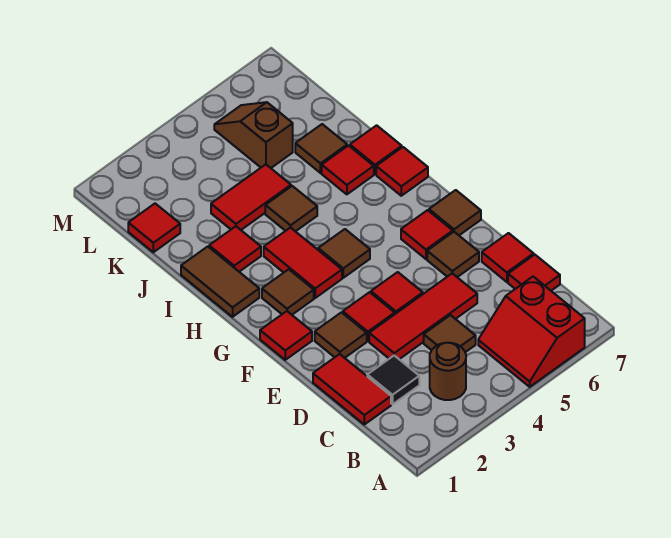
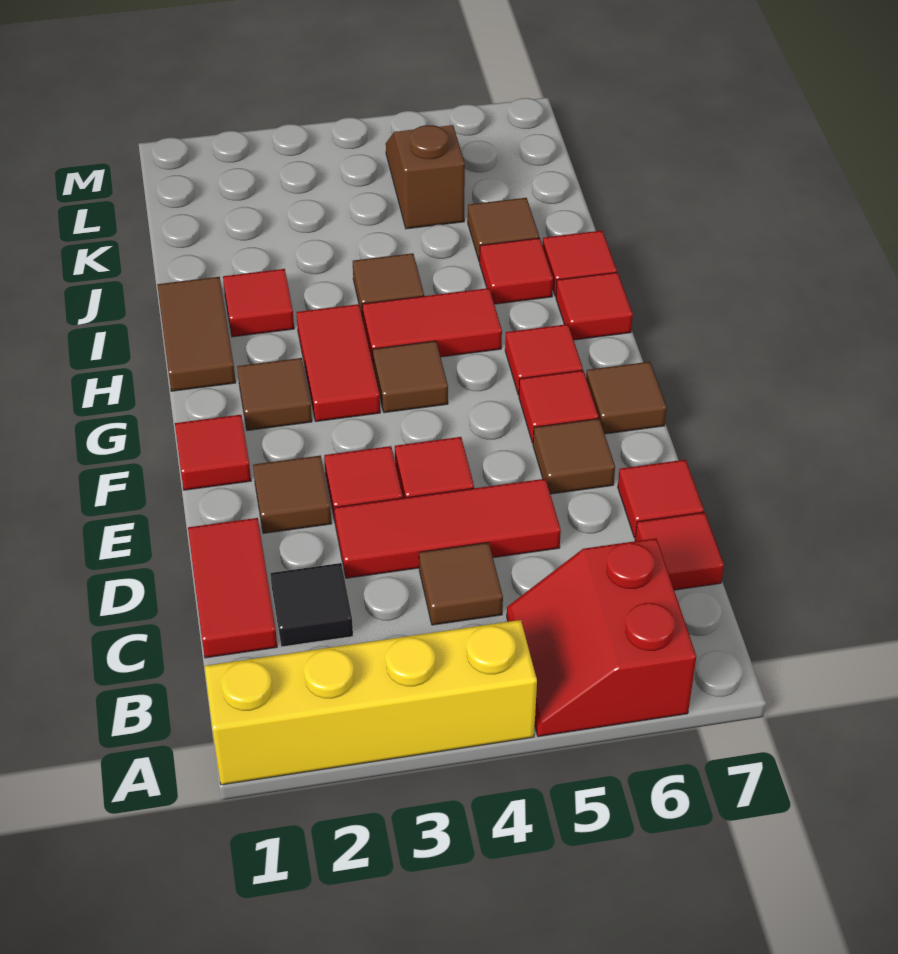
none -> yellow 1x4 brick [204,620,537,785]
brown 1x1 round brick [430,343,466,400] -> none
red 1x2 tile [211,164,291,230] -> red 1x2 tile moved to [362,288,502,363]
red 1x1 tile [128,204,180,252] -> red 1x1 tile moved to [505,324,583,395]

